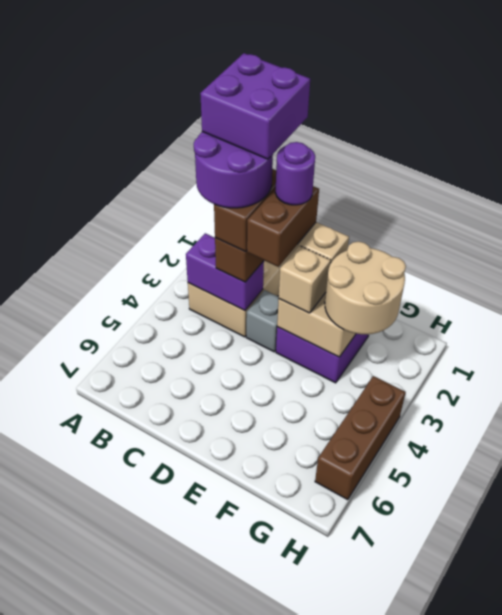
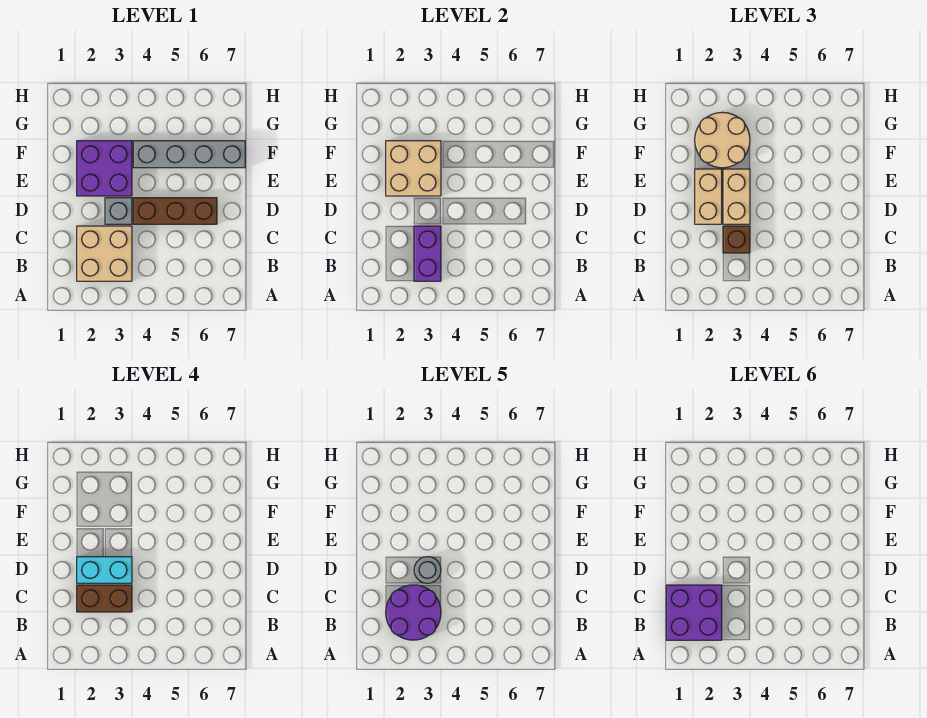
brown 1x2 brick [247,186,319,267] -> cyan 1x2 brick [77,557,132,583]
purple 1x1 round brick [275,142,315,205] -> none
none -> grey 1x1 round brick [414,557,441,583]
tan 1x1 brick [279,246,331,313] -> tan 1x2 brick [723,169,750,224]
none -> grey 1x4 brick [133,141,245,168]
brown 1x3 brick [315,376,406,500] -> brown 1x3 brick moved to [133,198,217,224]

